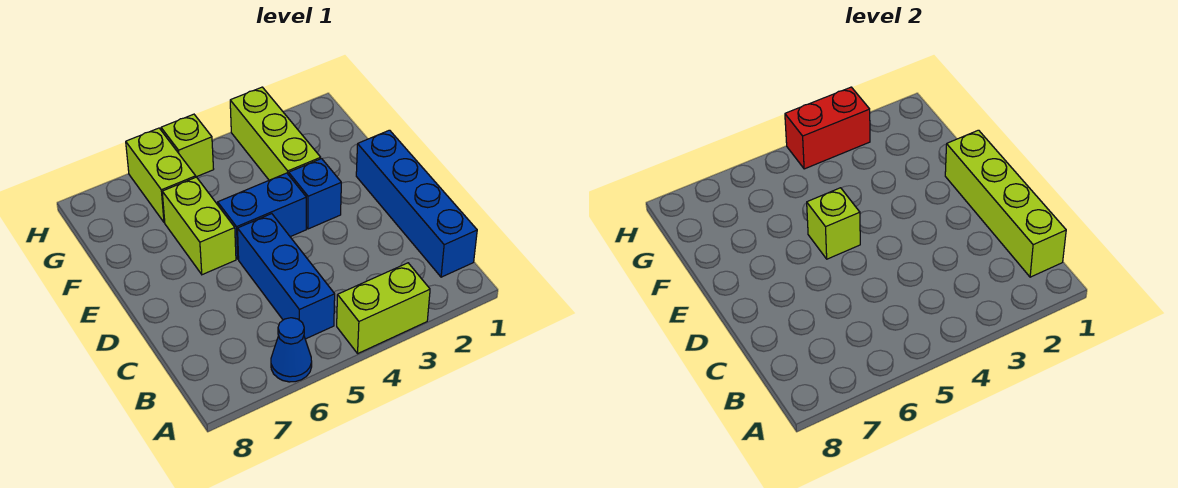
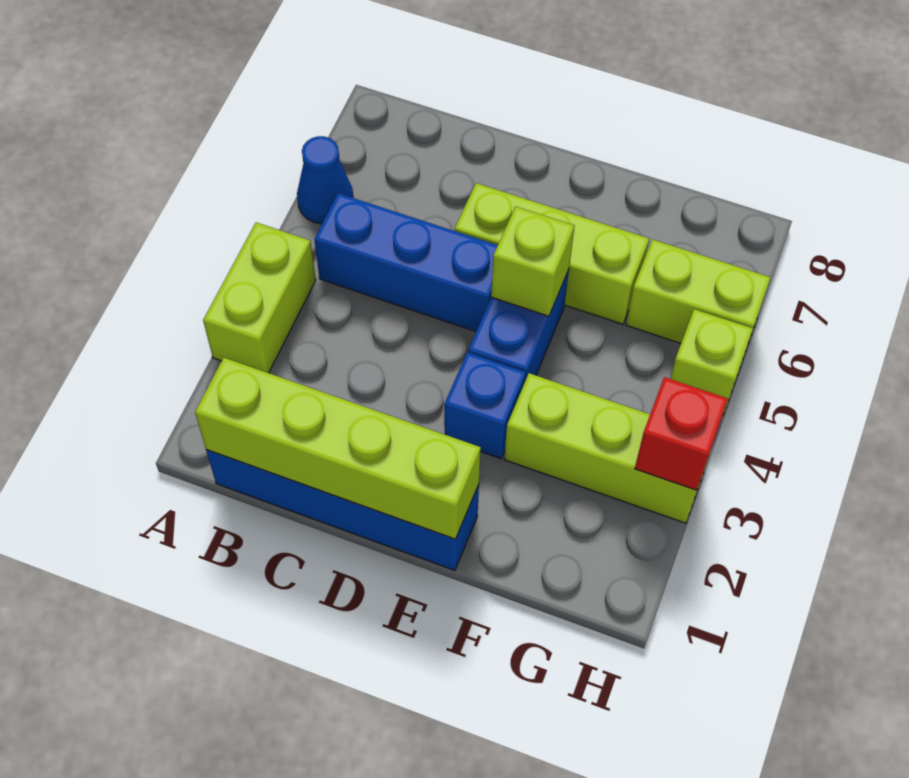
lime 1x2 brick [162,177,236,275] -> lime 1x3 brick [455,183,649,324]
red 1x2 brick [785,87,870,169] -> red 1x1 brick [635,377,728,490]

